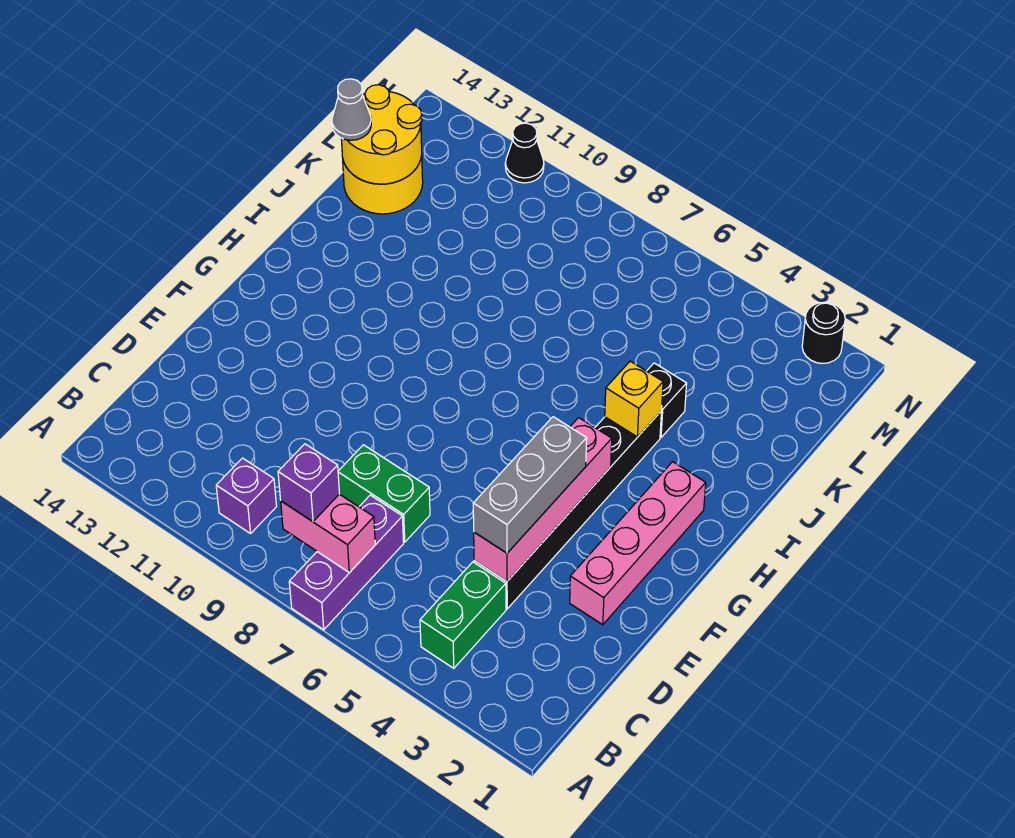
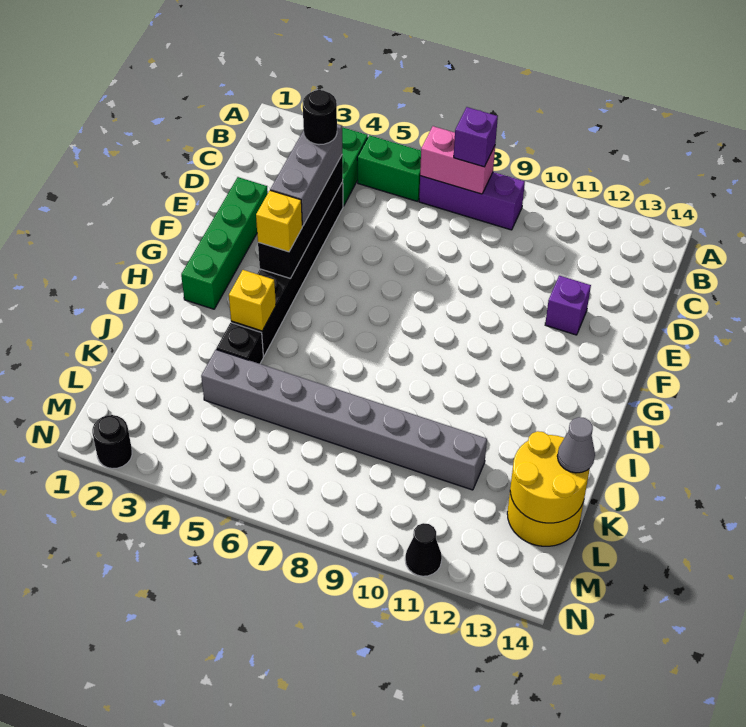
purple 1x3 brick [289,495,404,630] -> purple 1x3 brick turned to [419,172,525,230]
purple 1x1 brick [216,458,277,534] -> purple 1x1 brick moved to [545,276,591,335]
pink 1x4 brick [474,418,612,581] -> black 1x4 brick [258,155,343,278]
none -> black 1x1 round brick [303,90,337,145]
green 1x2 brick [338,445,430,542] -> green 1x2 brick moved to [357,135,421,201]
pink 1x4 brick [570,462,706,625] -> green 1x4 brick [181,177,268,309]
none -> yellow 1x1 brick [256,190,302,252]
none -> grey 1x8 brick [201,350,487,490]

